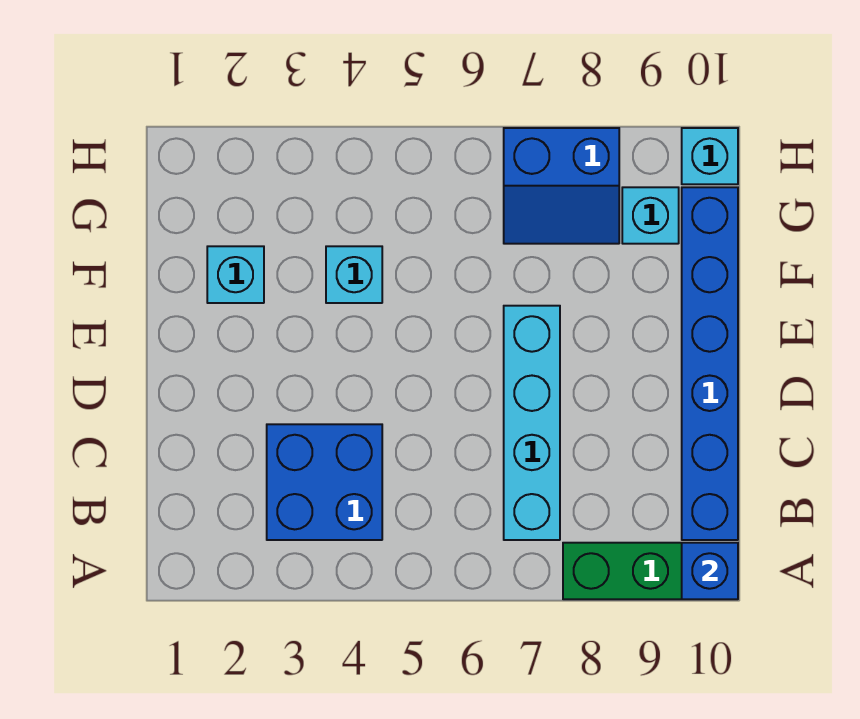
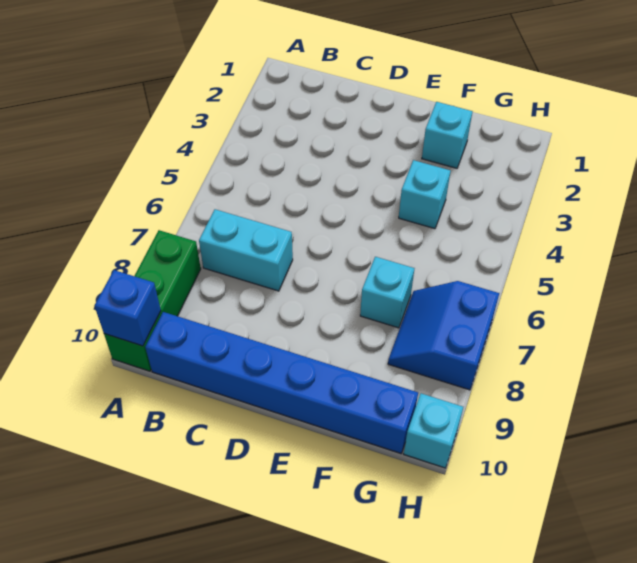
blue 2x2 brick [267,424,382,540] -> none
cyan 1x4 brick [504,306,560,540] -> cyan 1x2 brick [199,209,293,291]
cyan 1x1 brick [622,187,679,244] -> cyan 1x1 brick moved to [360,257,415,328]

